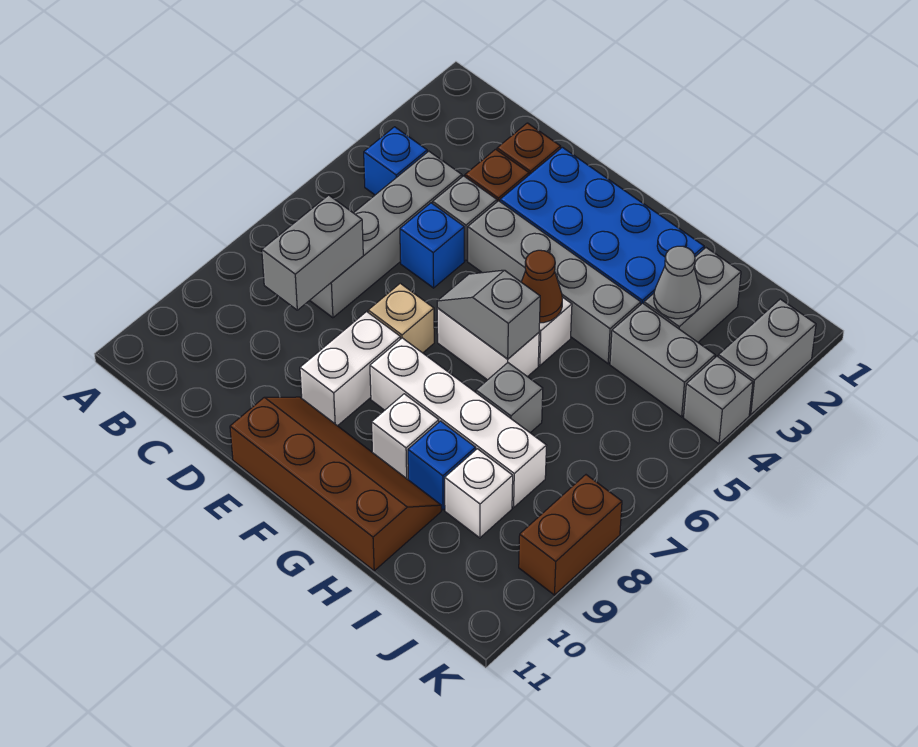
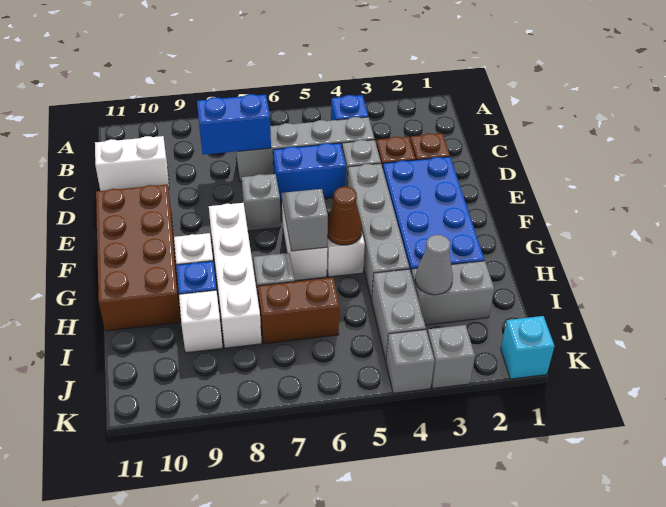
grey 1x2 brick [262,195,363,310] -> blue 1x2 brick [197,94,271,155]
blue 1x1 brick [400,203,464,288] -> blue 1x2 brick [273,143,346,202]
tan 1x1 brick [368,283,434,353] -> grey 1x1 brick [242,174,281,231]
white 1x2 brick [300,312,400,426] -> white 1x2 brick moved to [95,136,169,191]
brown 2x4 slope [230,397,441,571] -> brown 2x4 brick [96,184,181,331]
none -> cyan 1x1 brick [501,316,554,379]
grey 1x2 brick [718,299,816,415] -> grey 1x1 brick [427,325,475,388]
brown 1x2 brick [519,475,622,595] -> brown 1x2 brick moved to [258,278,339,344]

